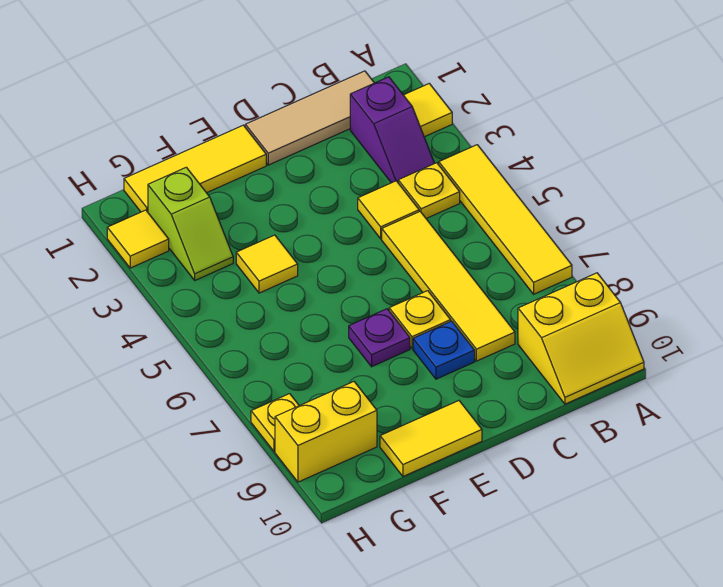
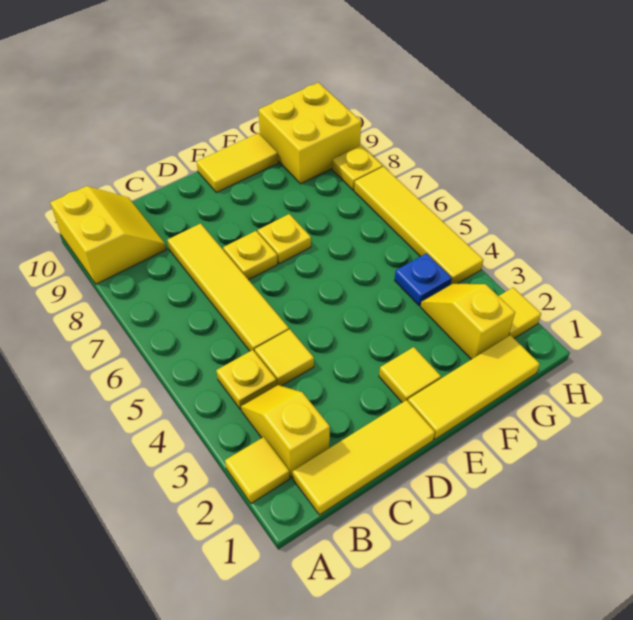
yellow 1x4 tile [439,145,572,294] -> yellow 1x4 tile moved to [354,167,483,284]
yellow 2x2 slope [518,273,644,404] -> yellow 2x2 slope turned to [50,186,167,284]
tan 1x3 tile [245,71,374,165] -> yellow 1x3 tile [293,400,435,515]
purple 1x2 slope [350,77,434,183] -> yellow 1x2 slope [241,385,330,478]
blue 1x1 plate [413,321,475,379] -> blue 1x1 plate moved to [395,253,452,306]
purple 1x1 plate [349,309,410,367] -> yellow 1x1 plate [258,214,311,264]
yellow 1x1 tile [236,235,298,293] -> yellow 1x1 tile moved to [379,347,441,403]
lime 1x2 slope [148,167,233,280] -> yellow 1x2 slope [421,284,515,359]
yellow 1x2 brick [275,382,377,482] -> yellow 2x2 brick [259,83,361,184]

